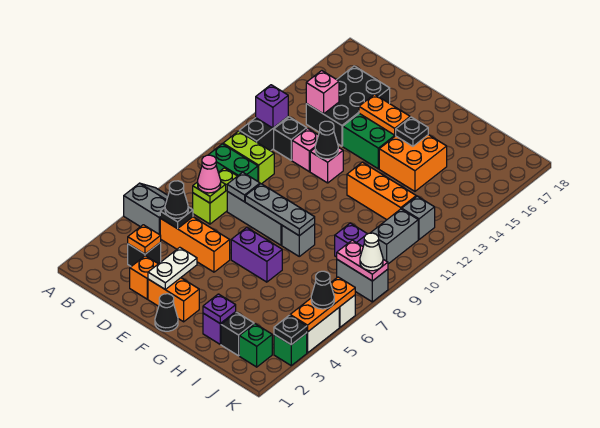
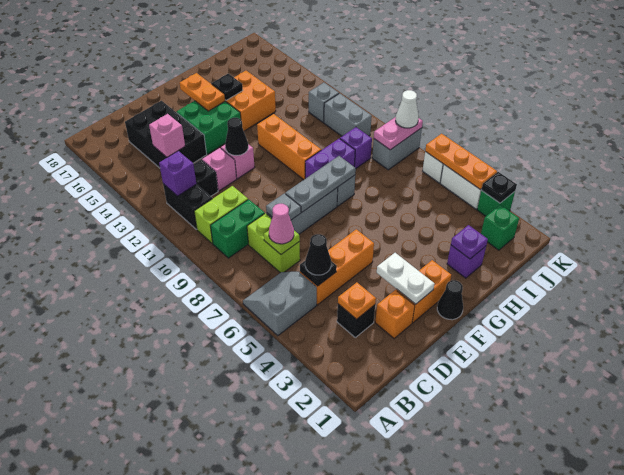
orange 1x2 plate [359,94,410,135] -> orange 1x2 plate turned to [180,73,225,111]
purple 1x2 brick [231,227,282,282] -> purple 1x2 brick moved to [305,139,355,179]
orange 1x3 brick [347,162,416,220] -> orange 1x3 brick turned to [257,114,321,180]
black 1x1 brick [221,312,254,356] -> none
black 1x1 cone [311,271,334,309] -> none

